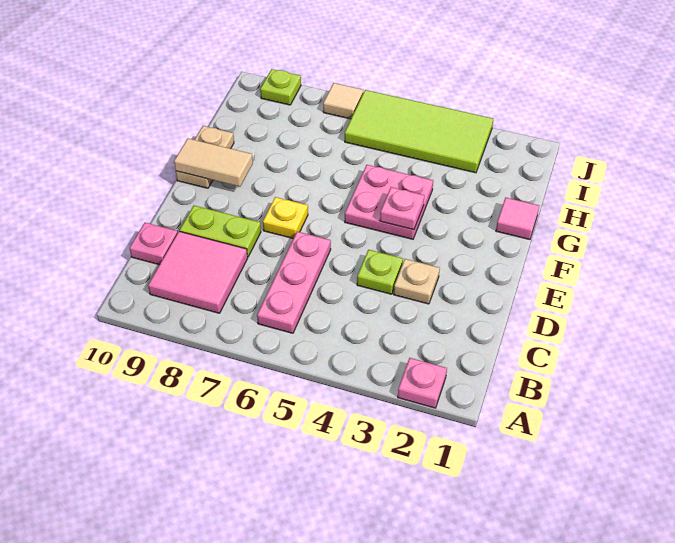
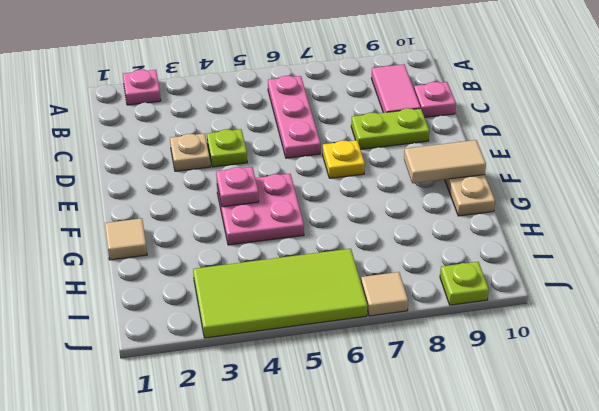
pink 2x2 tile [148,231,248,313] -> pink 1x2 tile [371,64,421,113]
pink 1x1 tile [496,198,539,240] -> tan 1x1 tile [105,218,147,260]

